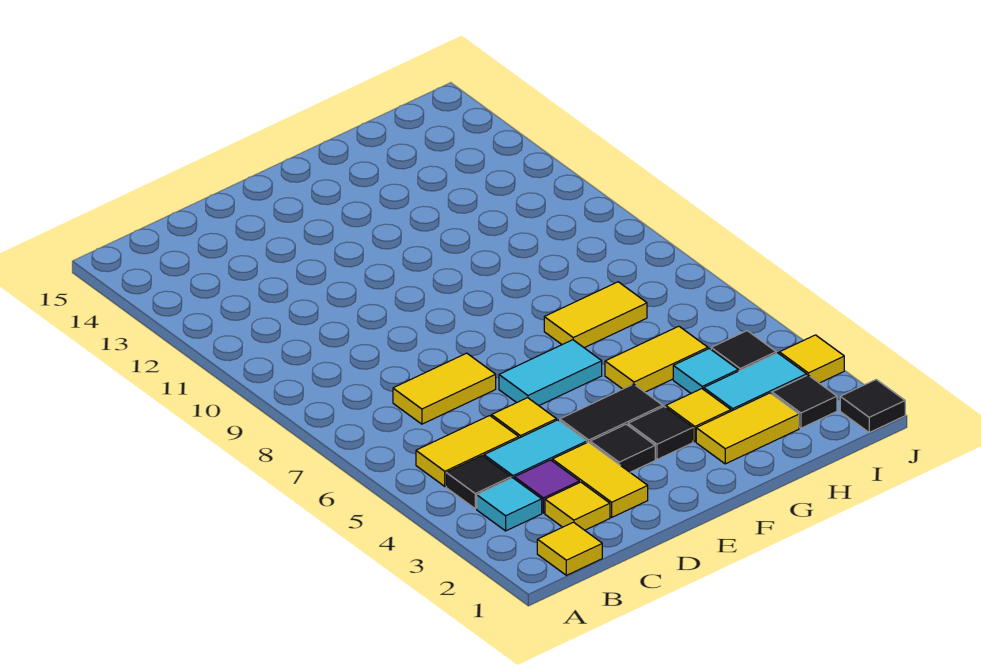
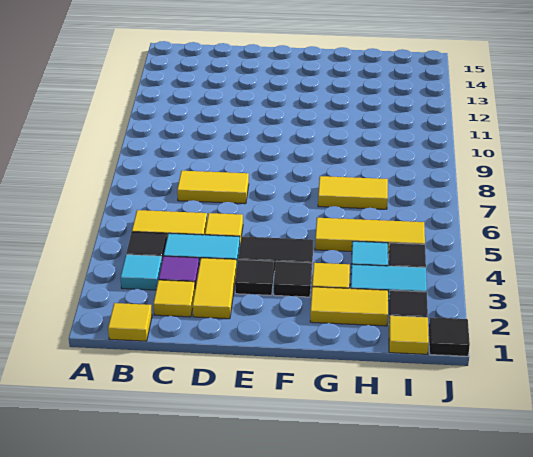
cyan 1x2 tile [499,340,602,406] -> none
yellow 1x2 tile [605,326,708,392] -> yellow 1x3 tile [315,218,425,253]
yellow 1x1 tile [779,335,844,383] -> yellow 1x1 tile moved to [389,316,429,354]

